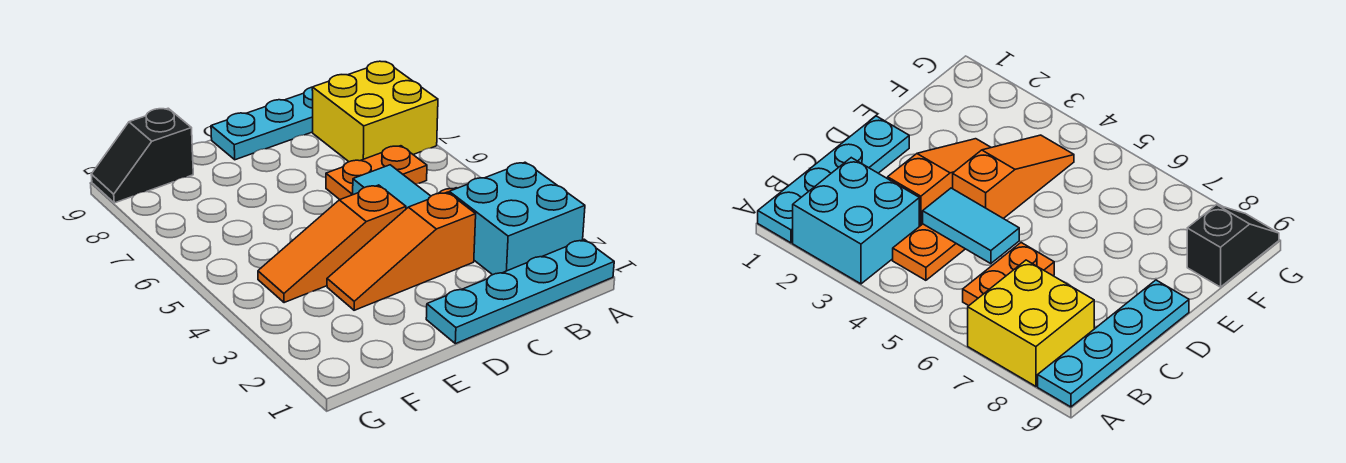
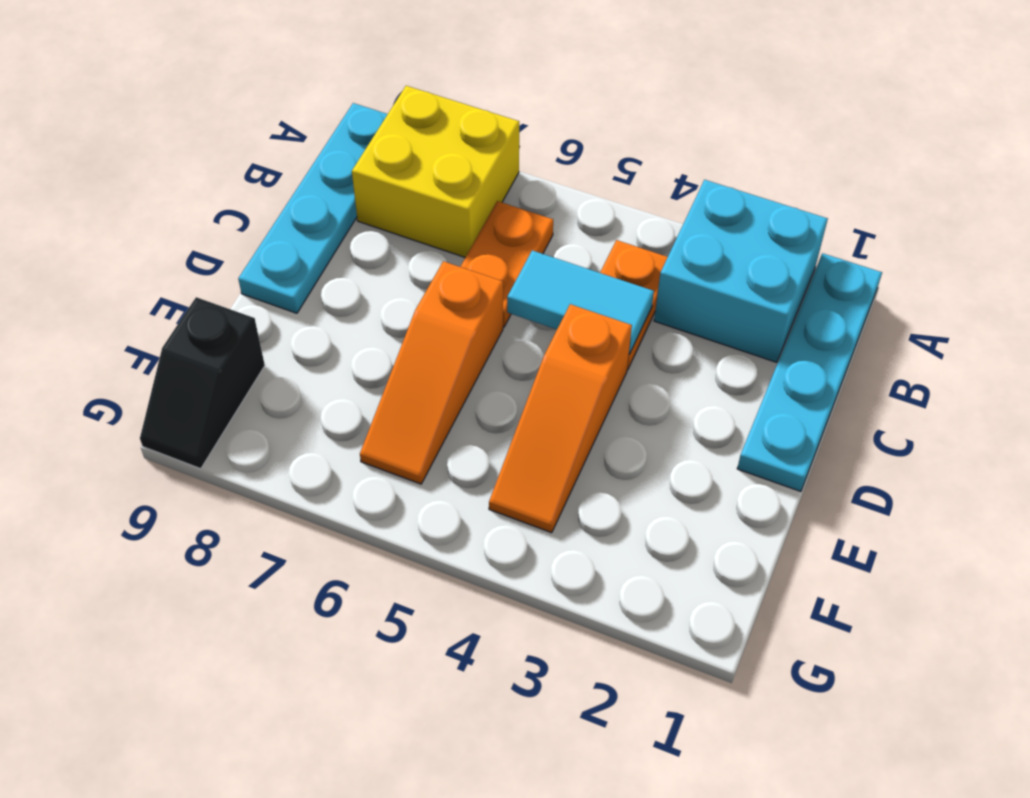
orange 1x3 slope [327,192,476,310] -> orange 1x3 slope moved to [360,261,503,484]

